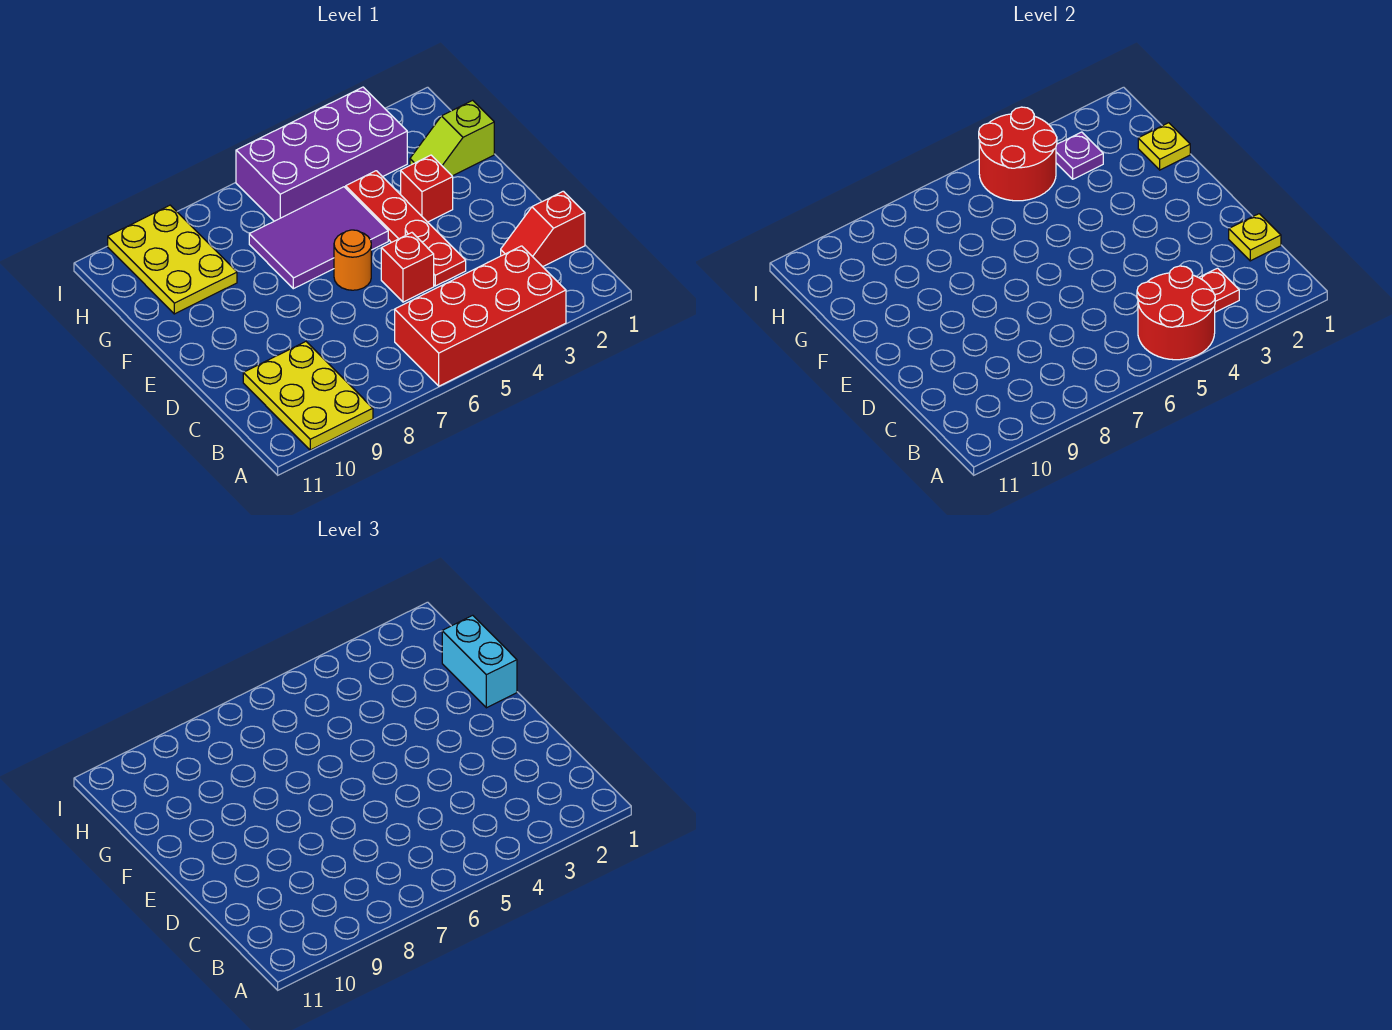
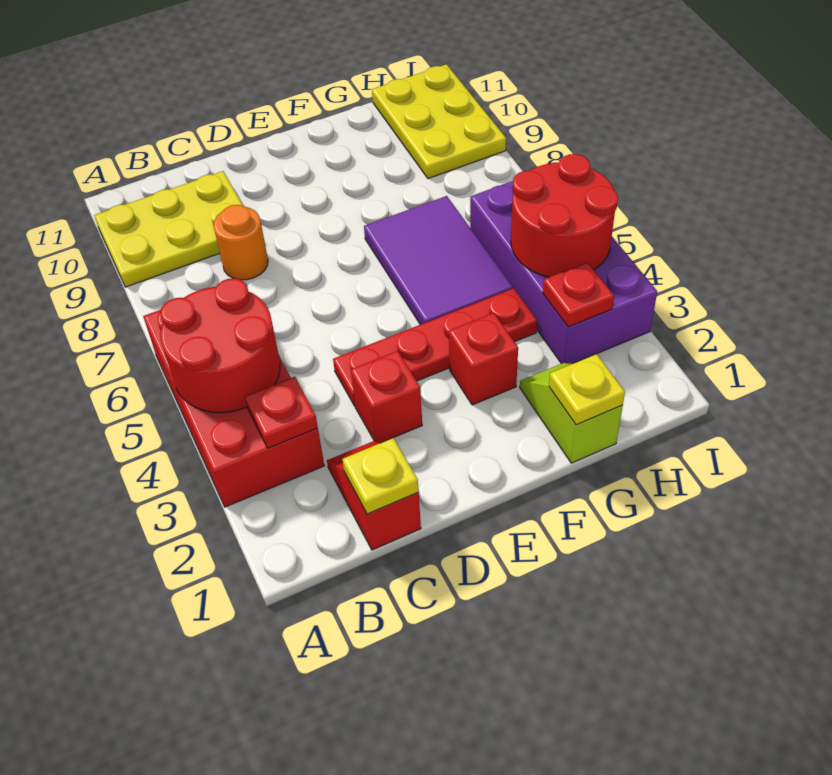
red 1x1 brick [381,233,434,302] -> red 1x1 brick moved to [351,351,422,443]
orange 1x1 round brick [334,230,371,290] -> orange 1x1 round brick moved to [213,205,268,280]
cyan 1x2 brick [442,615,517,708] -> none
yellow 2x3 plate [108,205,237,314] -> yellow 2x3 plate turned to [372,64,506,179]
purple 1x1 plate [1056,132,1103,179] -> red 1x1 plate [543,262,614,327]

